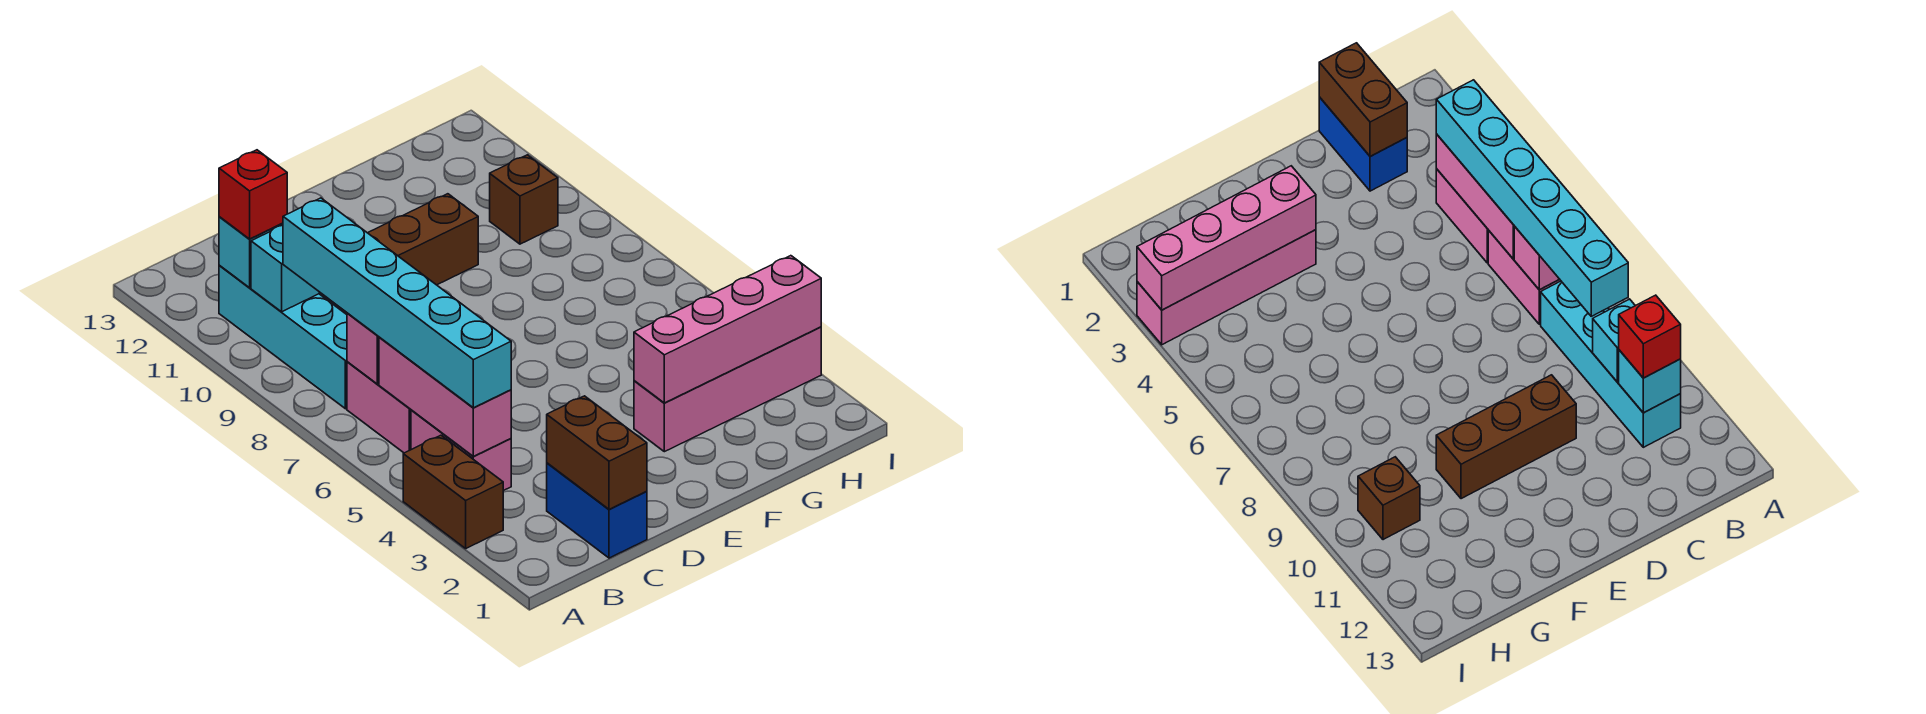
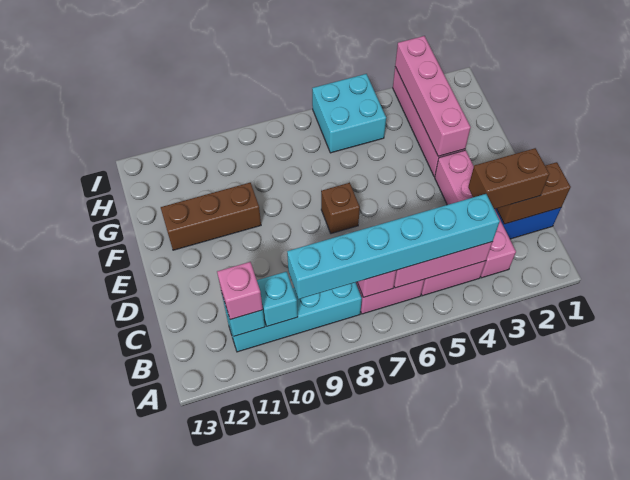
brown 1x2 brick [403,435,503,548] -> brown 1x2 brick moved to [468,148,549,209]
none -> pink 1x4 brick [435,150,516,278]
red 1x1 brick [219,150,287,239] -> pink 1x1 brick [217,262,263,320]
brown 1x3 brick [368,194,478,285] -> brown 1x3 brick turned to [161,183,261,250]
none -> cyan 2x2 brick [312,74,386,153]
brown 1x1 brick [490,155,558,244] -> brown 1x1 brick moved to [321,183,360,234]

